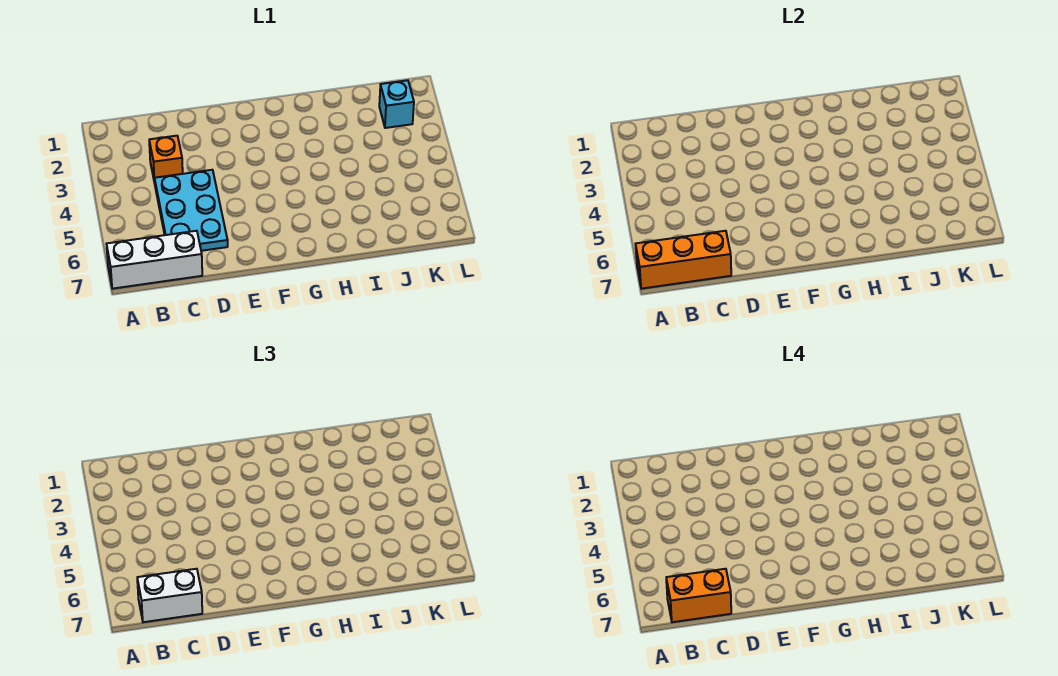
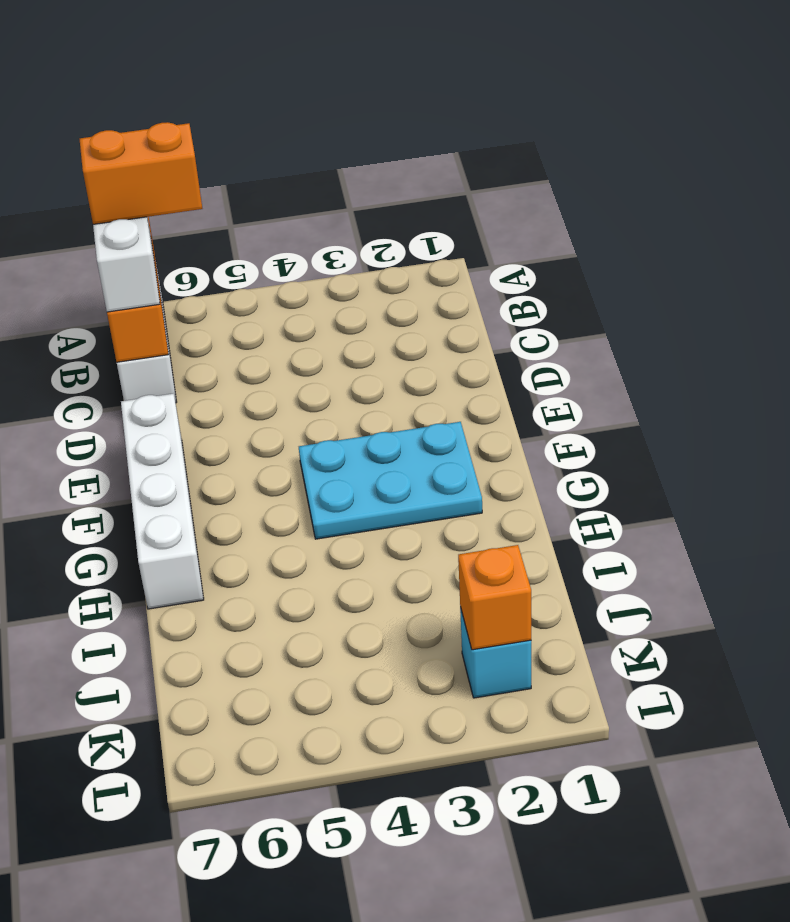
orange 1x2 brick [666,569,731,622] -> orange 1x2 brick turned to [80,122,202,224]
orange 1x1 brick [149,136,183,183] -> orange 1x1 brick moved to [458,545,531,650]
cyan 2x3 plate [154,170,228,251] -> cyan 2x3 plate moved to [299,422,482,539]
none -> white 1x4 brick [121,393,204,609]

